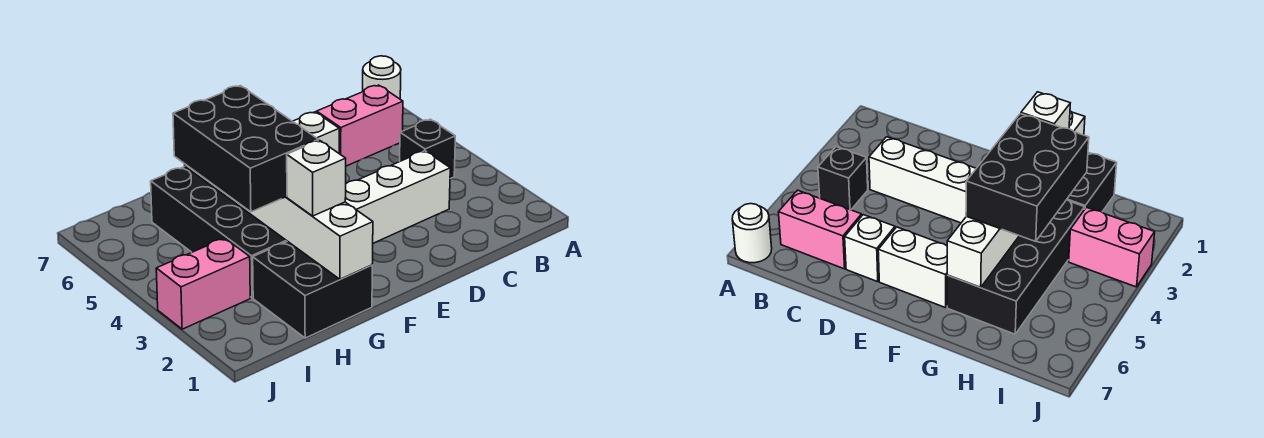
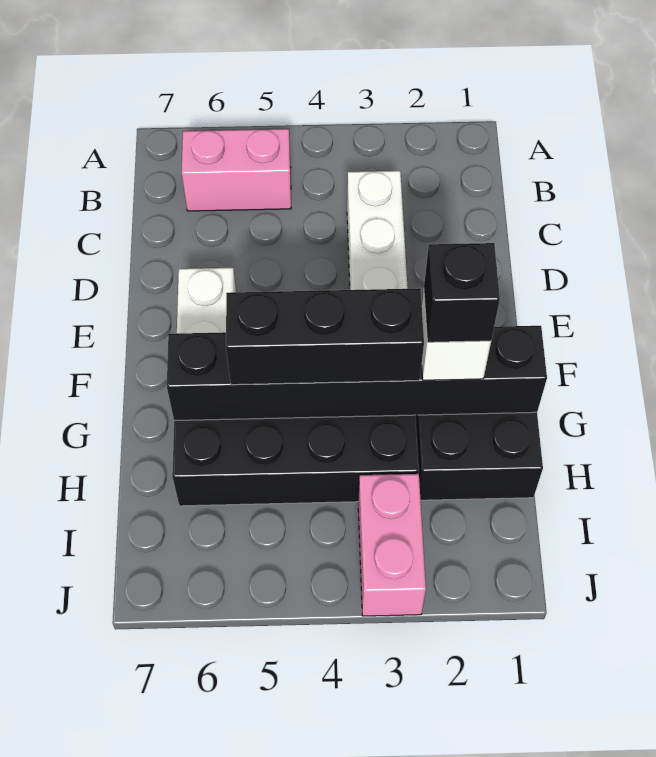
white 1x1 round brick [363,56,401,99] -> none
black 1x1 brick [400,119,455,179] -> black 1x1 brick moved to [424,243,500,342]
pink 1x2 brick [317,85,403,166] -> pink 1x2 brick turned to [182,129,291,211]
white 1x1 brick [293,112,339,153] -> none
white 1x6 brick [185,164,373,279] -> black 1x6 brick [167,326,547,421]
black 2x3 brick [173,86,318,212] -> black 1x3 brick [226,288,424,385]

